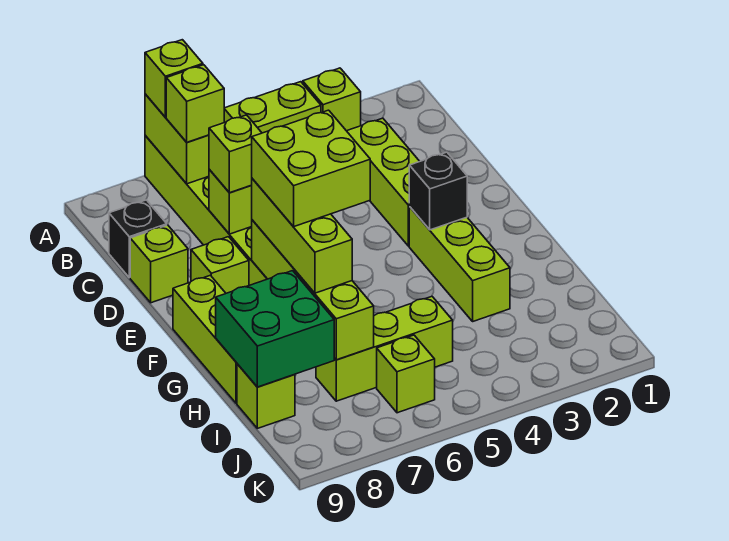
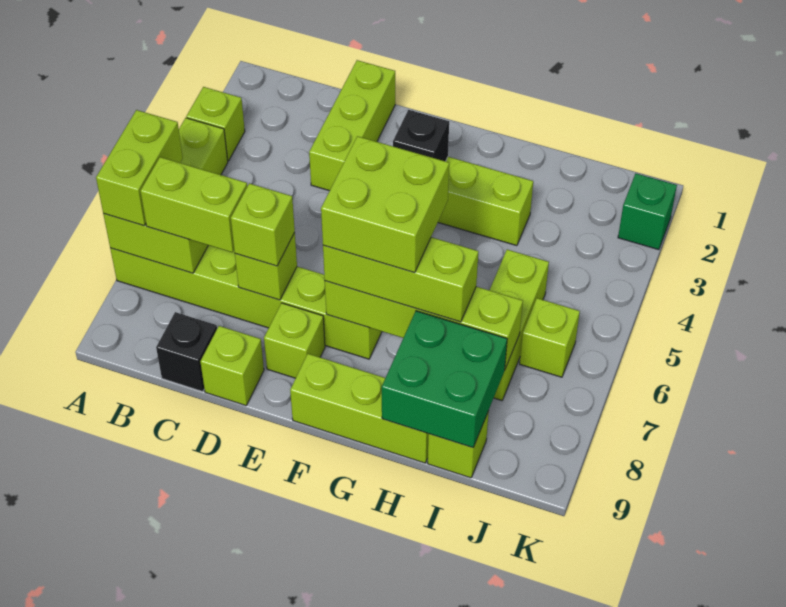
lime 1x1 brick [145,40,203,117] -> lime 1x2 brick [96,110,183,226]
lime 1x1 brick [166,65,224,142] -> lime 1x2 brick [140,157,247,252]
lime 1x3 brick [347,118,420,246] -> lime 1x3 brick turned to [309,60,395,191]
none -> green 1x1 brick [618,174,677,250]

